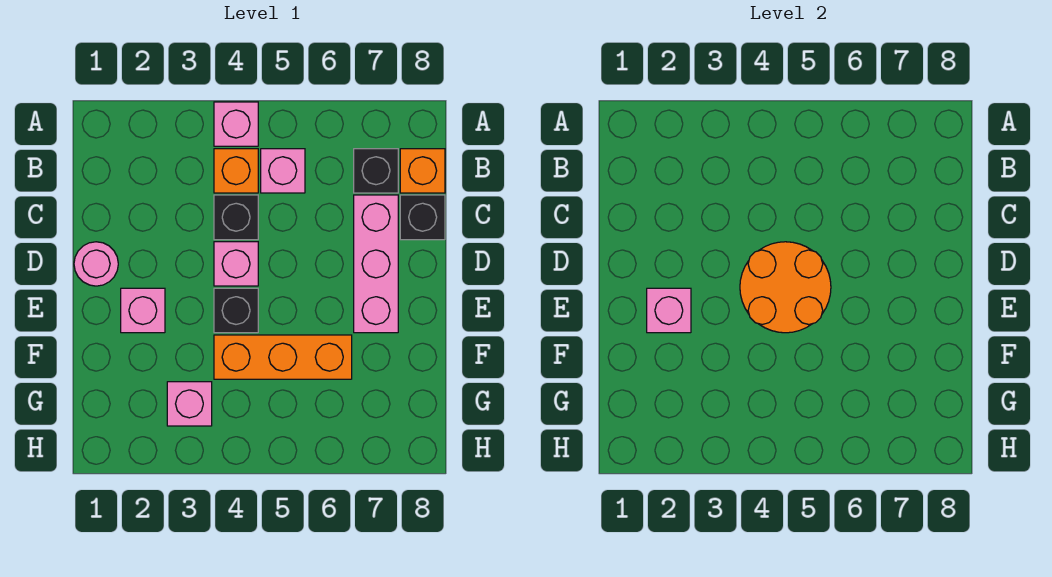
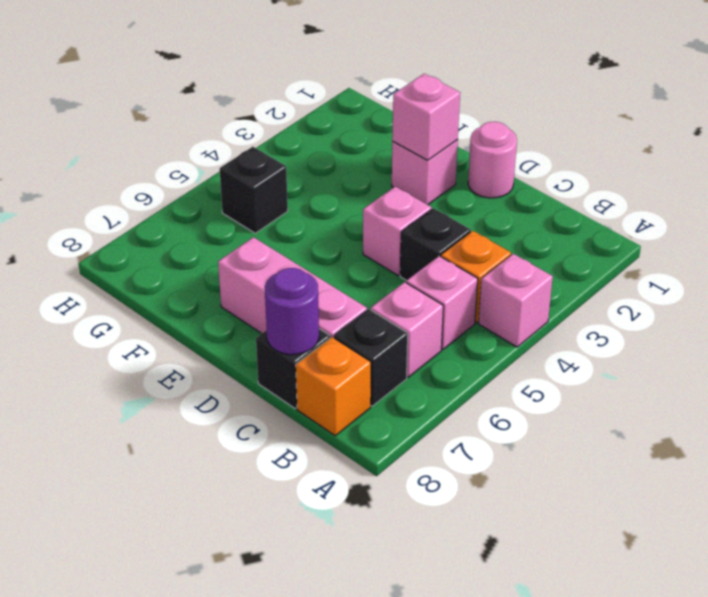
none -> purple 1x1 round brick [265,268,319,355]
orange 2x2 round brick [740,242,831,333] -> none
black 1x1 brick [214,288,258,333] -> black 1x1 brick moved to [220,147,288,233]
orange 1x3 brick [214,335,352,379] -> none
pink 1x1 brick [167,382,212,426] -> pink 1x1 brick moved to [371,282,443,377]

